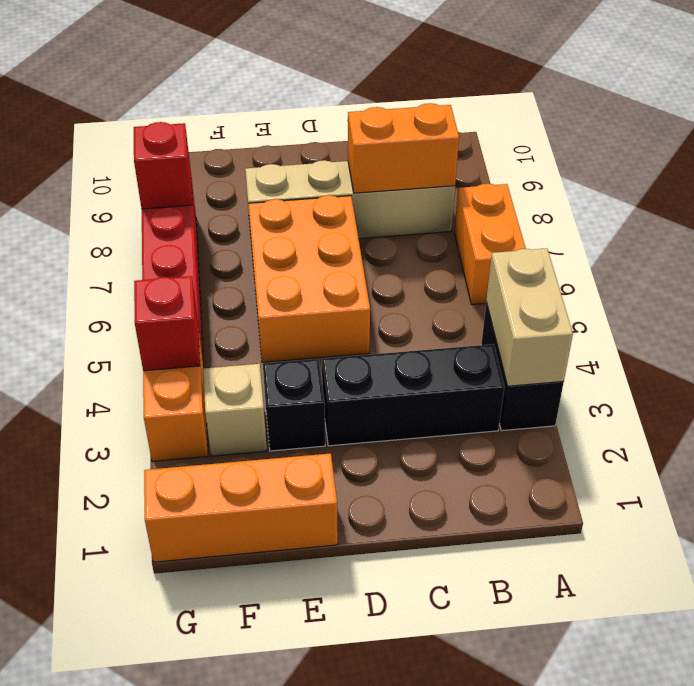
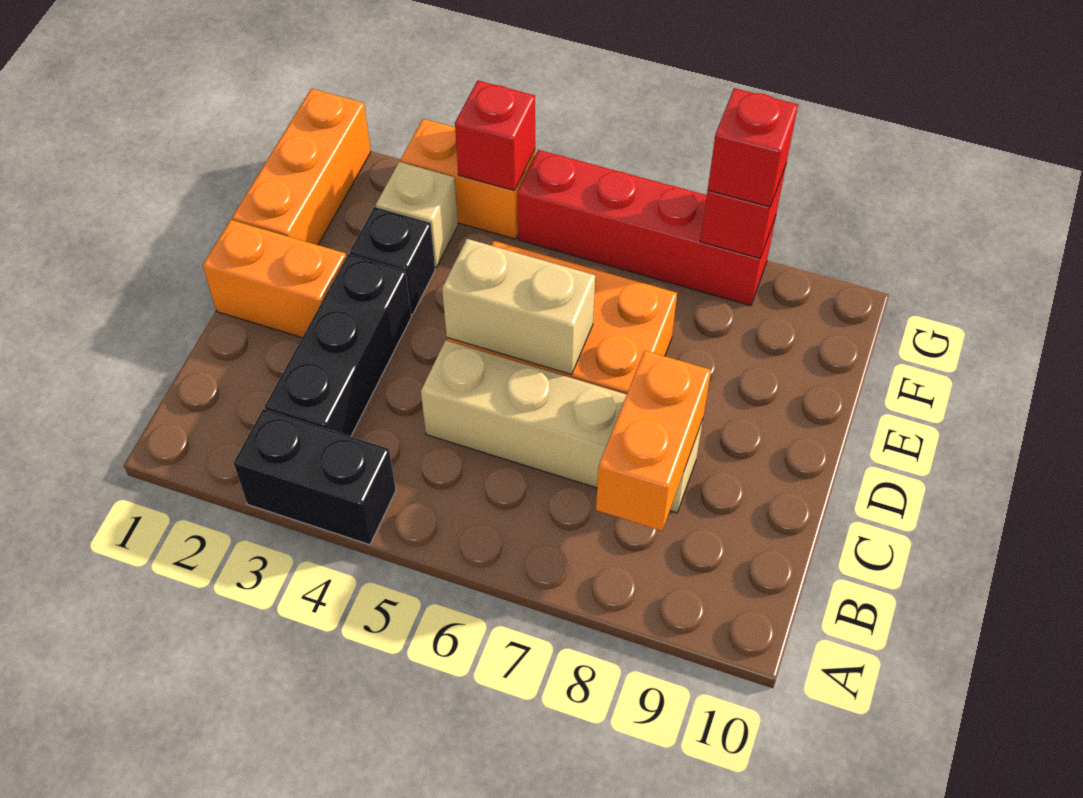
tan 1x2 brick [486,248,573,386] -> tan 1x2 brick moved to [442,239,595,374]
orange 1x2 brick [454,184,526,305] -> orange 1x2 brick moved to [203,220,346,337]
tan 1x4 brick [245,160,455,239] -> tan 1x4 brick turned to [421,340,703,513]
none -> red 1x1 brick [708,88,798,207]

